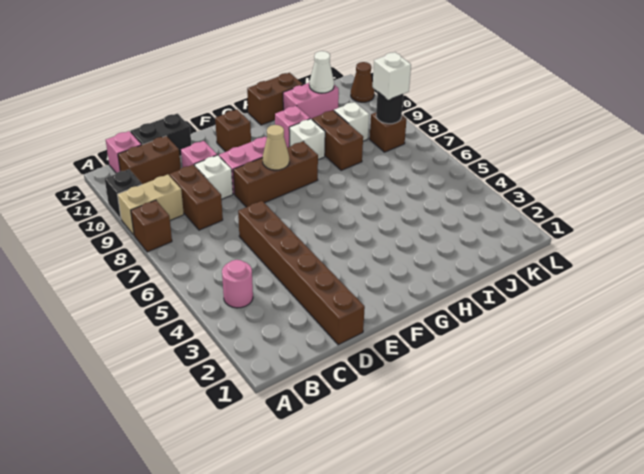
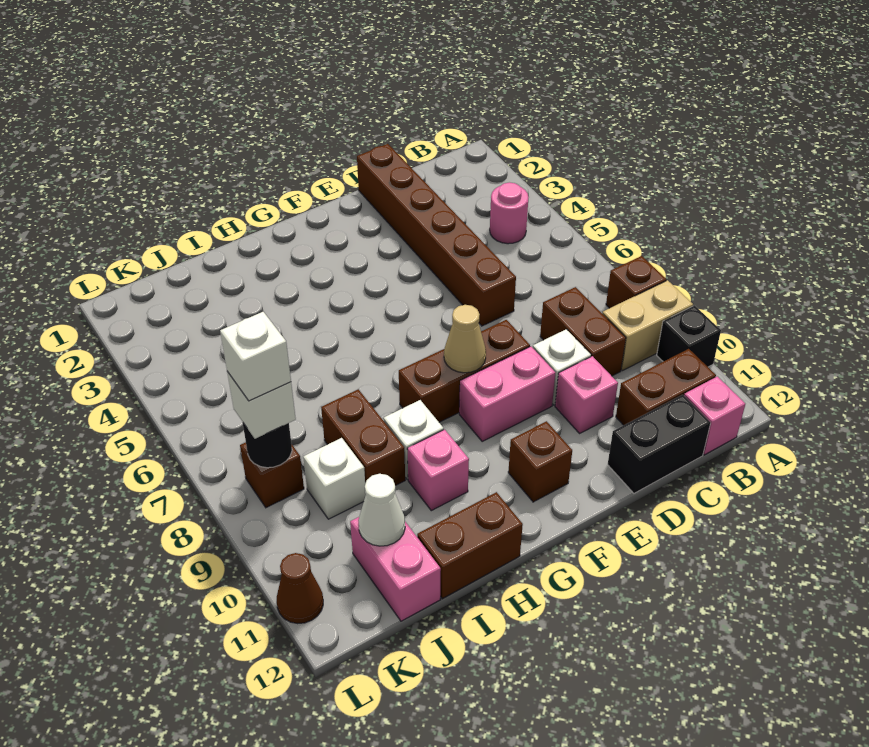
pink 1x2 brick [283,83,339,119] -> pink 1x2 brick turned to [350,517,441,621]
none -> white 1x1 brick [220,312,291,401]

